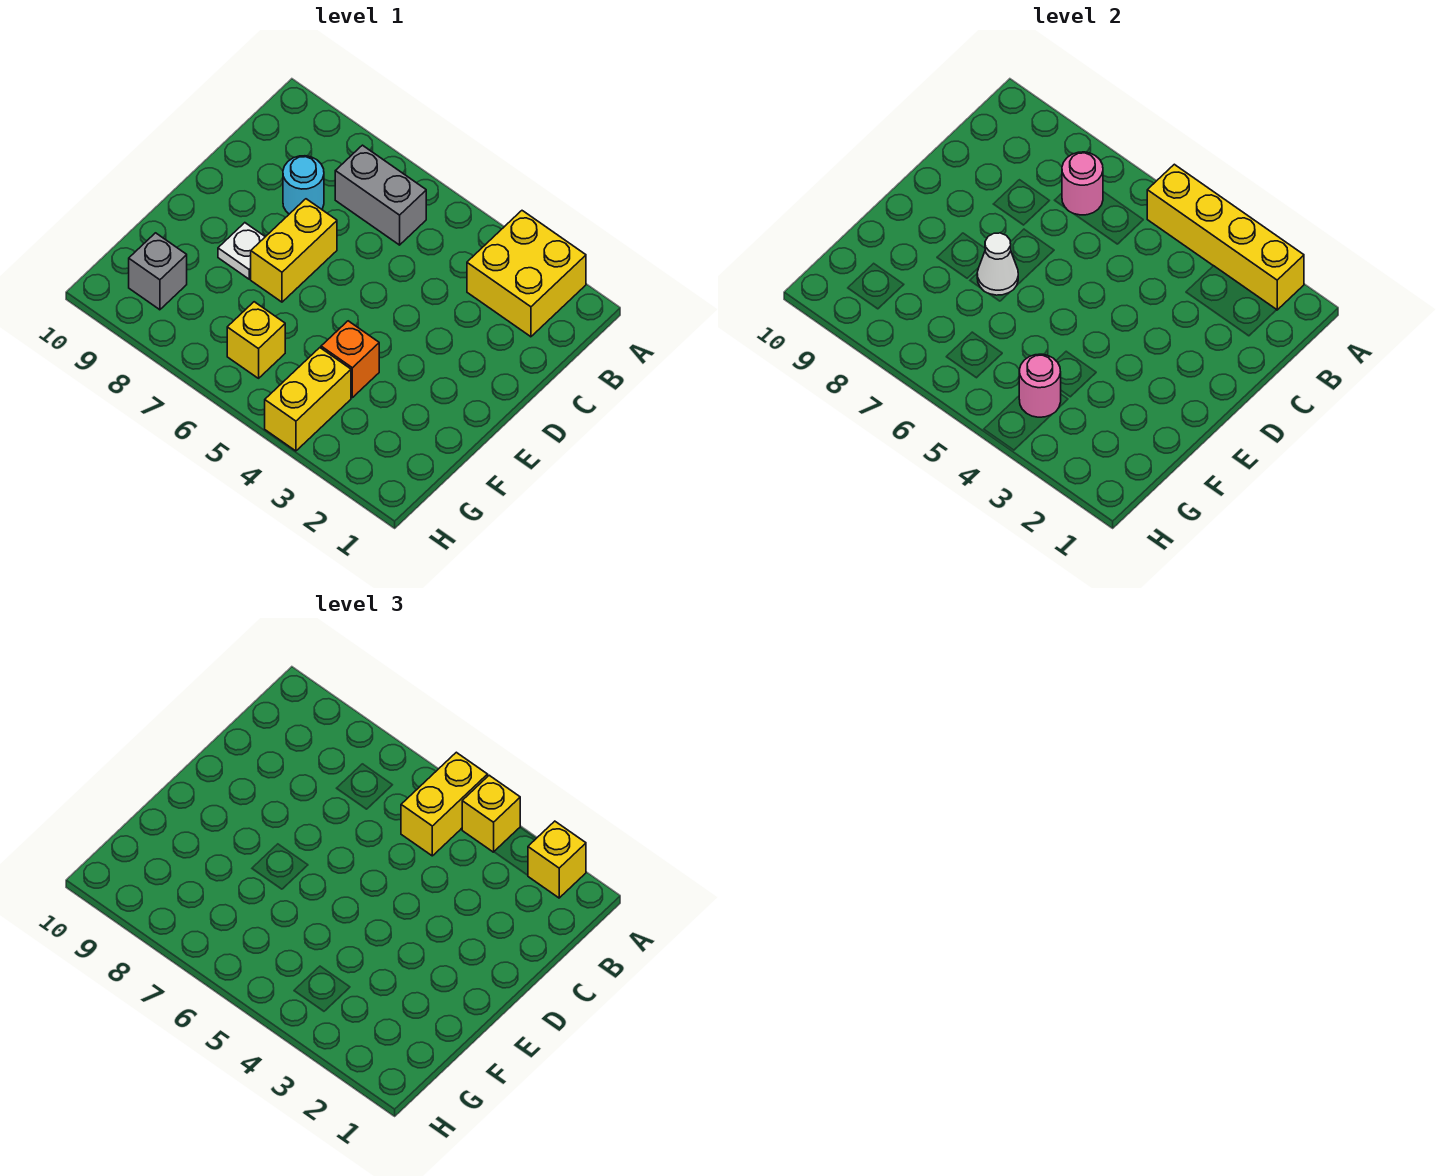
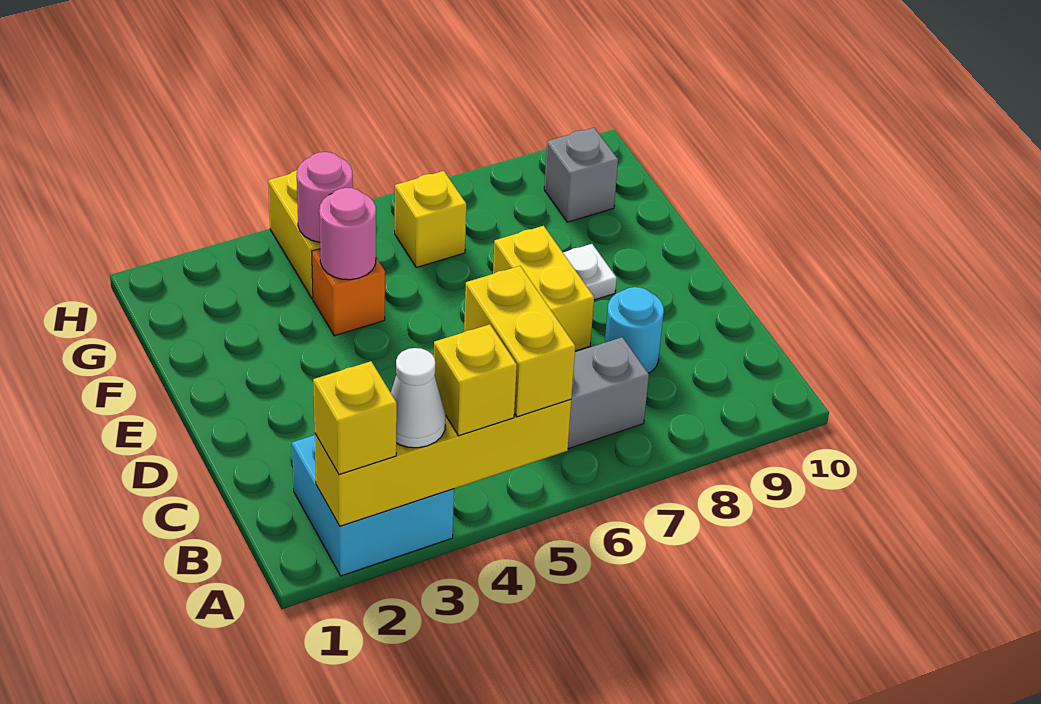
yellow 2x2 brick [467,211,586,337] -> cyan 2x2 brick [292,435,454,576]
pink 1x1 round brick [1062,152,1103,215] -> pink 1x1 round brick moved to [319,188,376,280]
white 1x1 cone [977,233,1018,295] -> white 1x1 cone moved to [391,348,446,448]

